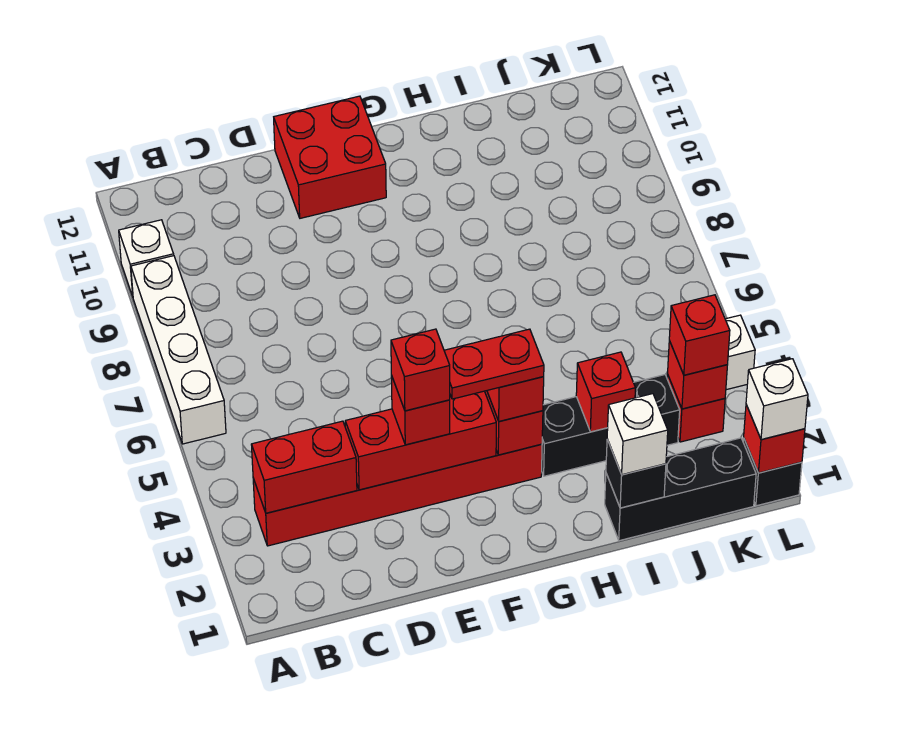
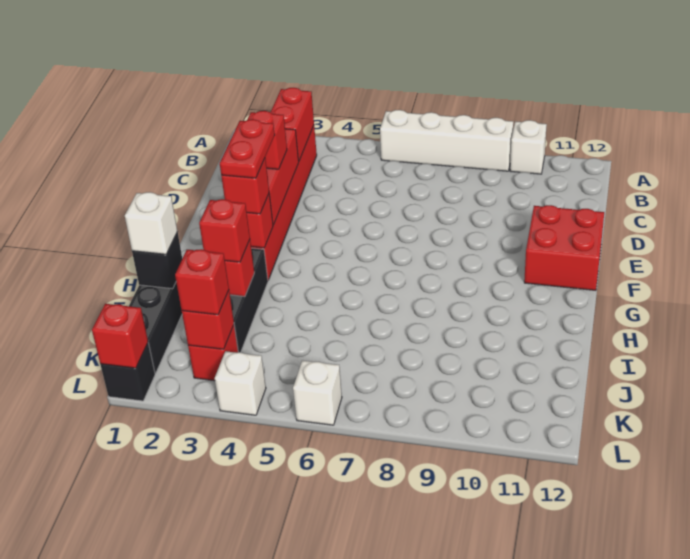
red 1x1 brick [391,329,450,411] -> red 1x1 brick moved to [199,199,250,262]
white 1x1 brick [746,359,808,440] -> white 1x1 brick moved to [293,360,342,425]

